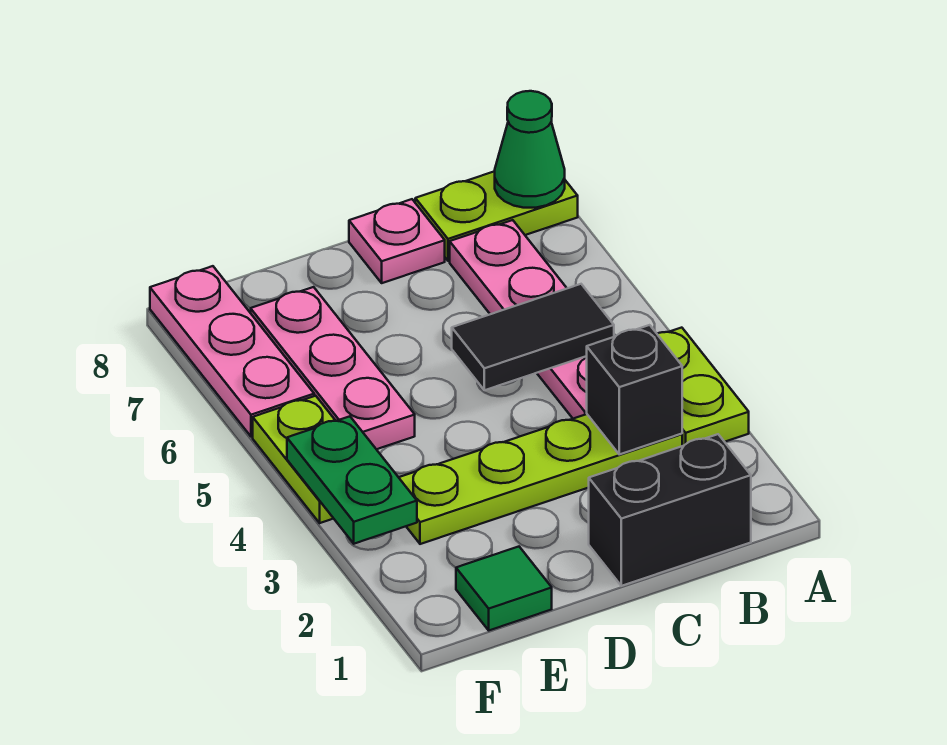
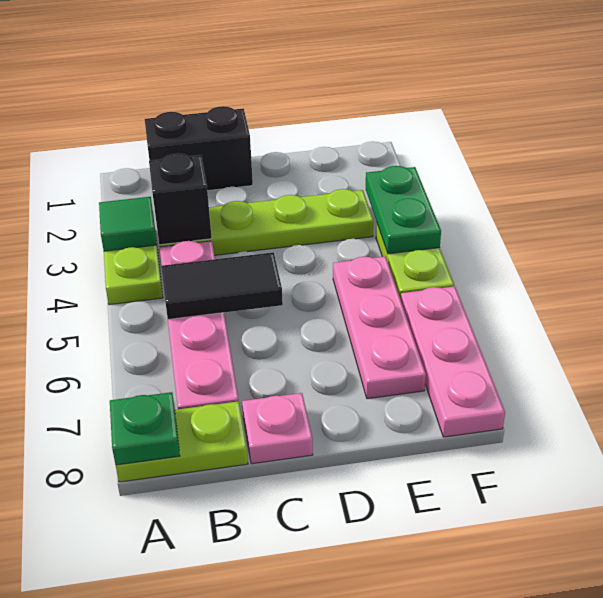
green 1x1 cone [495,91,565,208] -> green 1x1 plate [110,392,180,465]
green 1x1 tile [456,547,552,630] -> green 1x1 tile moved to [99,197,157,251]

